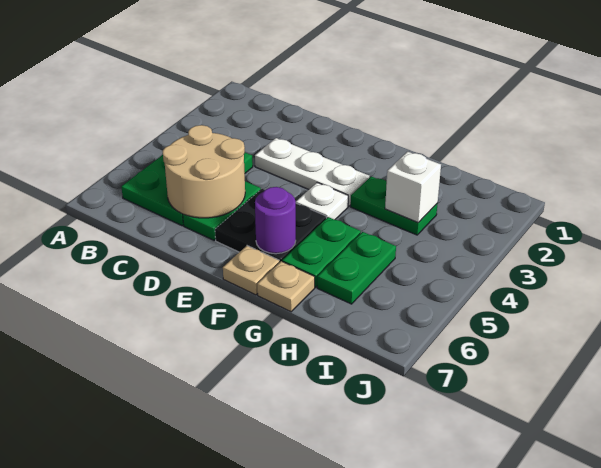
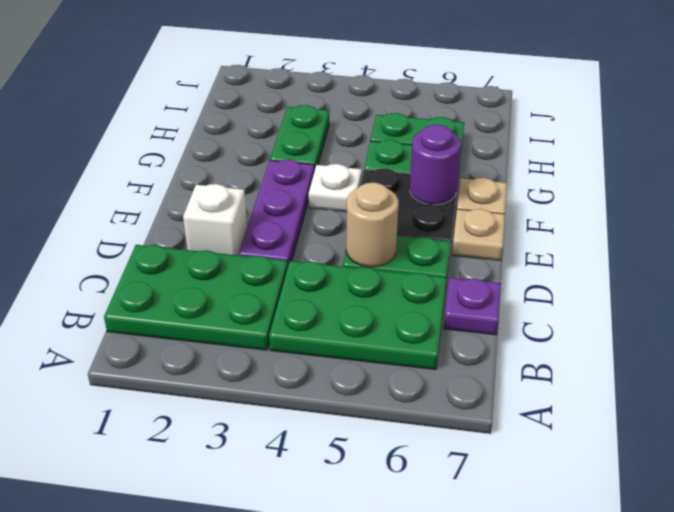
none -> green 2x3 plate [104,245,288,350]
tan 2x2 round brick [163,125,245,218] -> tan 1x1 round brick [346,182,398,267]
none -> purple 1x1 plate [444,278,501,335]
white 1x3 plate [255,138,369,206] -> purple 1x3 plate [238,159,314,266]
tan 1x1 plate [257,261,315,312] -> tan 1x1 plate moved to [452,209,505,261]
white 1x1 brick [385,152,441,223] -> white 1x1 brick moved to [183,184,247,255]

